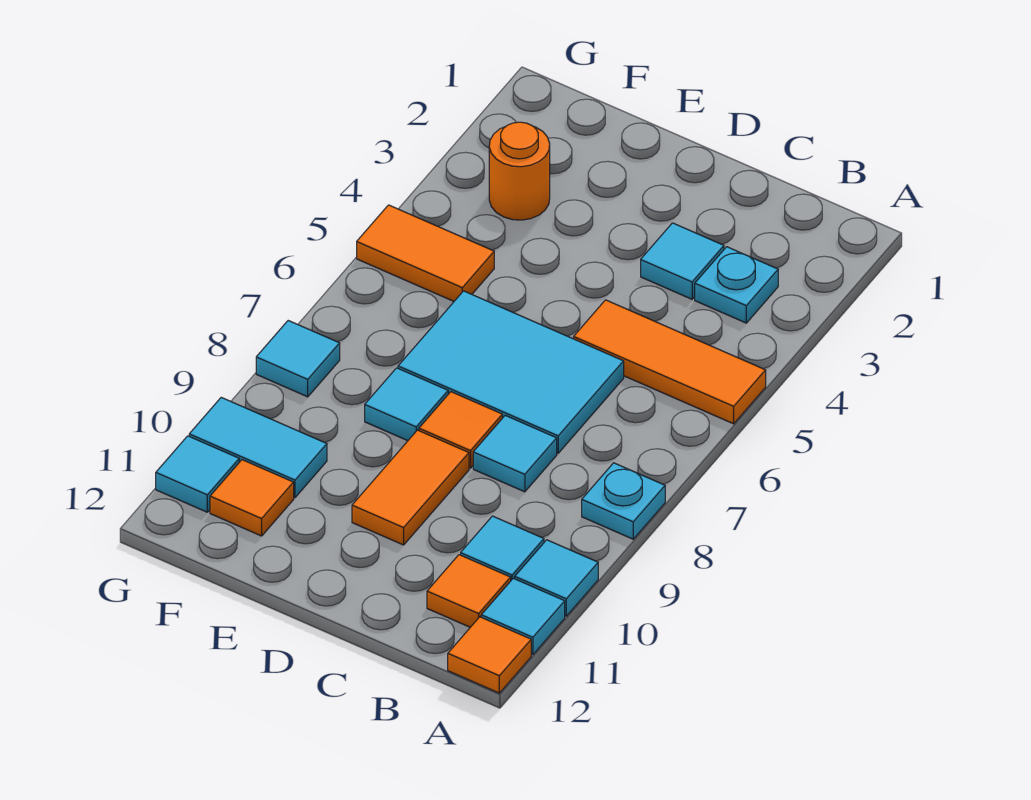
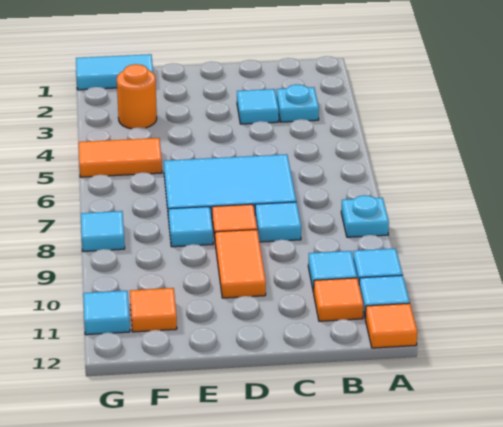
orange 1x3 tile [574,300,766,424] -> none
cyan 1x2 tile [189,397,327,497] -> cyan 1x2 tile moved to [76,54,153,90]

